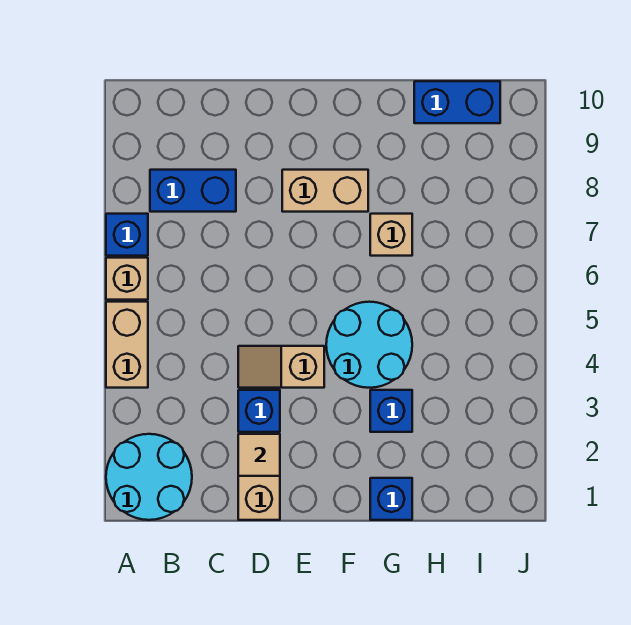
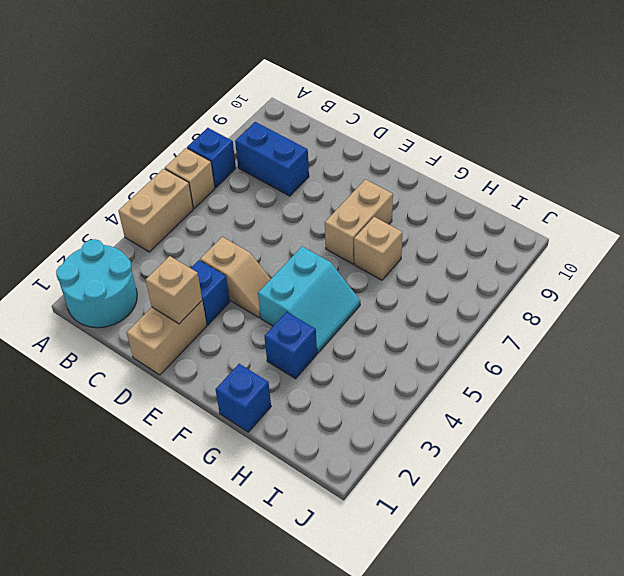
tan 1x1 tile [238,434,280,476] -> tan 1x1 brick [146,256,202,324]
tan 1x2 slope [238,346,324,388] -> tan 1x2 slope turned to [200,237,271,318]
tan 1x2 brick [282,170,368,212] -> tan 1x2 brick turned to [325,179,393,264]
cyan 2x2 round brick [326,302,412,388] -> cyan 2x2 slope [258,246,360,353]
blue 1x2 brick [414,81,500,123] -> none

